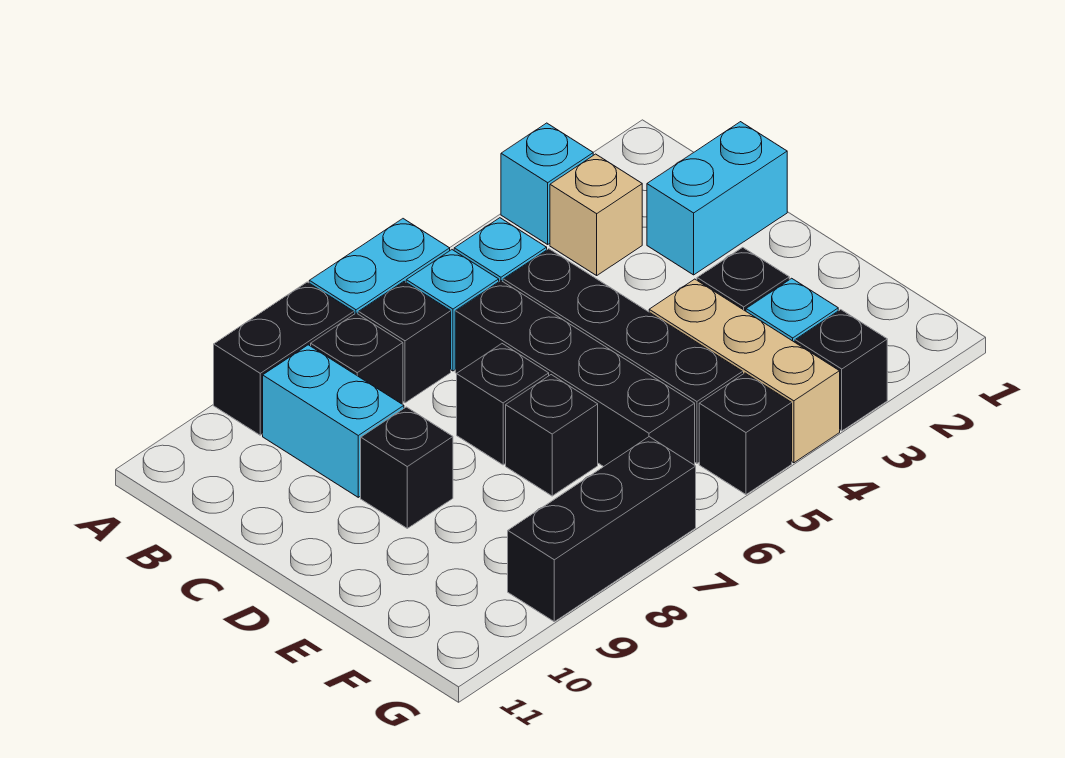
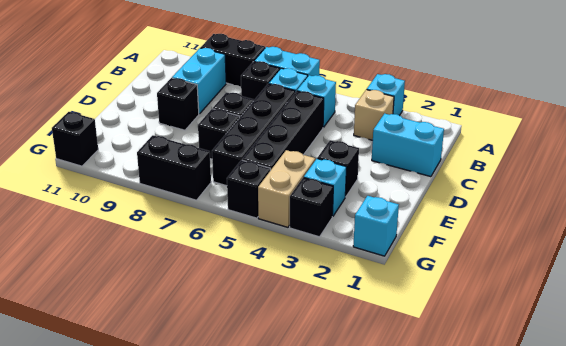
black 1x1 brick [311,313,403,404] -> black 1x1 brick moved to [52,112,98,166]
tan 1x3 brick [649,279,840,463] -> tan 1x2 brick [258,150,315,227]
none -> cyan 1x1 brick [353,196,399,256]
black 1x3 brick [508,437,696,622] -> black 1x2 brick [137,135,211,200]

